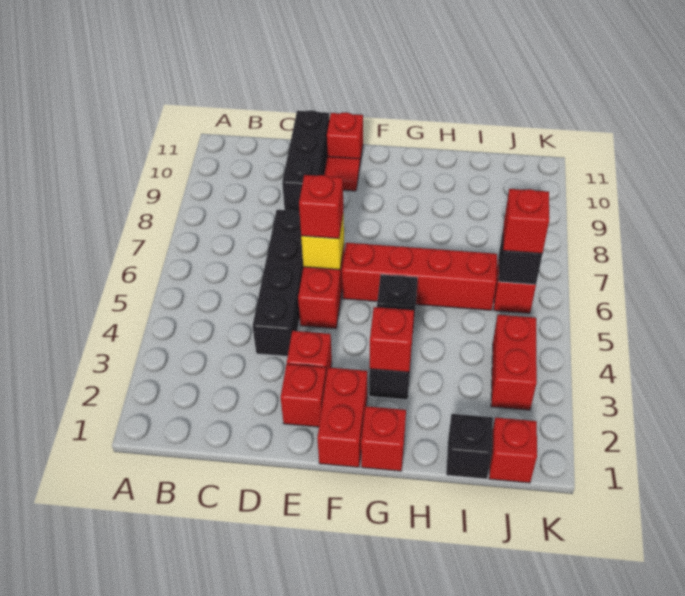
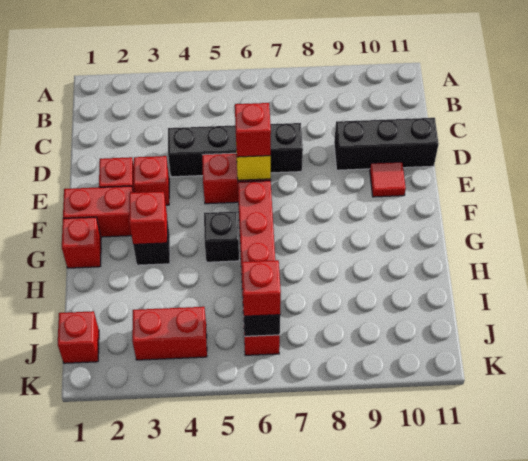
red 1x1 brick [327,112,363,162] -> none
black 1x1 brick [446,414,493,479] -> none

